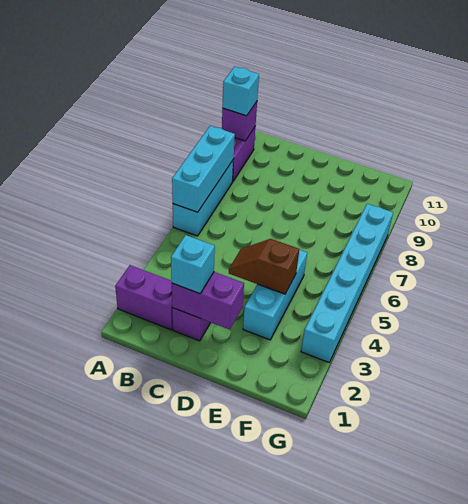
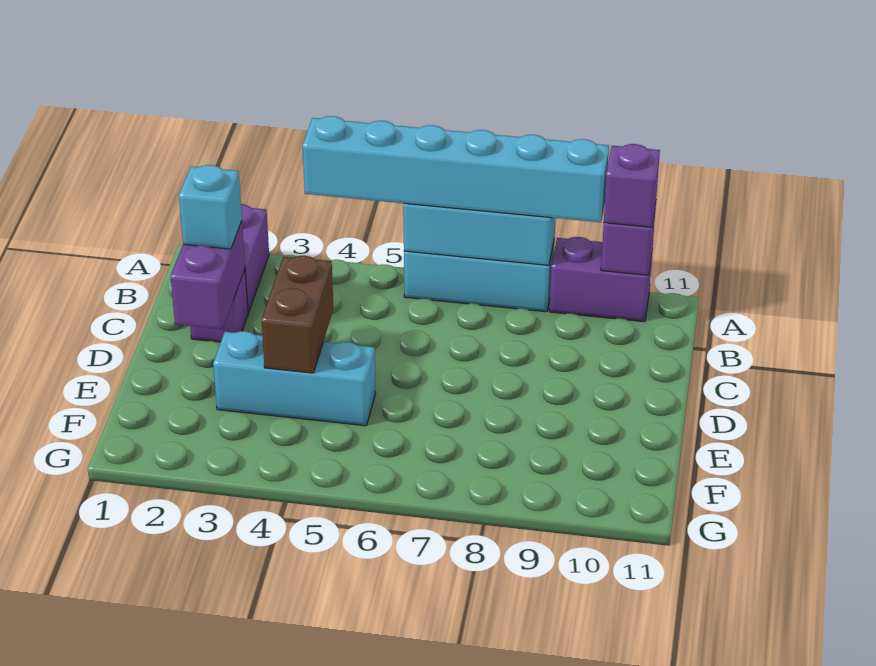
cyan 1x1 brick [222,67,259,116] -> purple 1x1 brick [604,144,660,227]
brown 1x2 slope [229,239,299,294] -> brown 1x2 brick [262,256,333,373]
cyan 1x6 brick [301,204,393,362] -> cyan 1x6 brick moved to [303,116,609,222]

